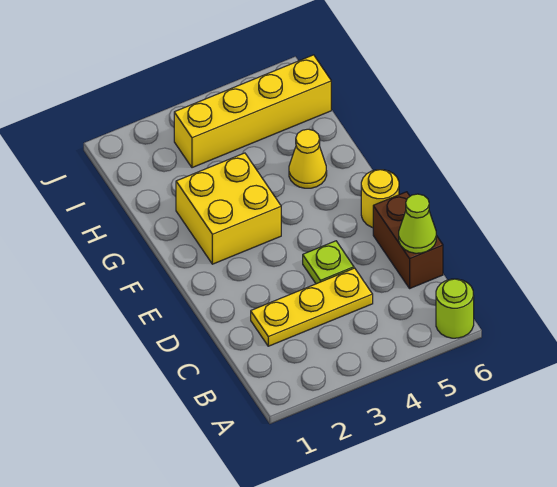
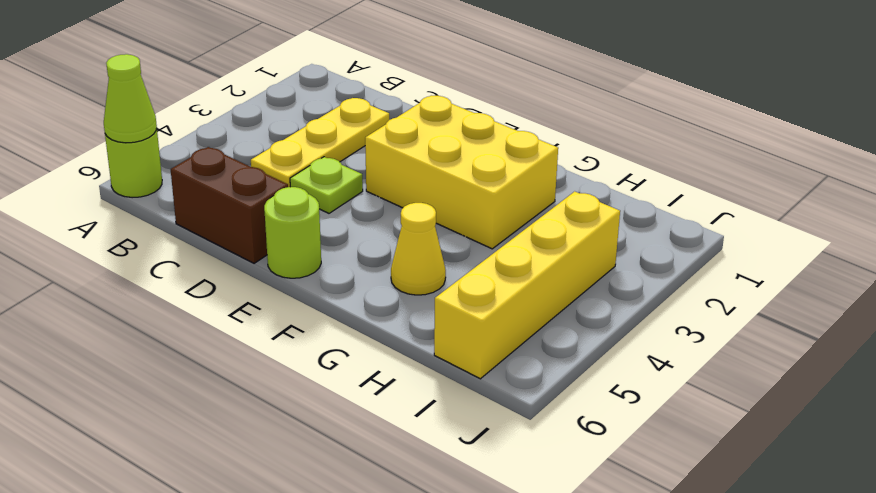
lime 1x1 cone [399,194,436,253] -> lime 1x1 cone moved to [104,54,157,143]
yellow 1x1 round brick [361,170,399,228] -> lime 1x1 round brick [264,187,321,278]
yellow 2x2 brick [176,153,281,264] -> yellow 2x3 brick [365,95,558,249]

